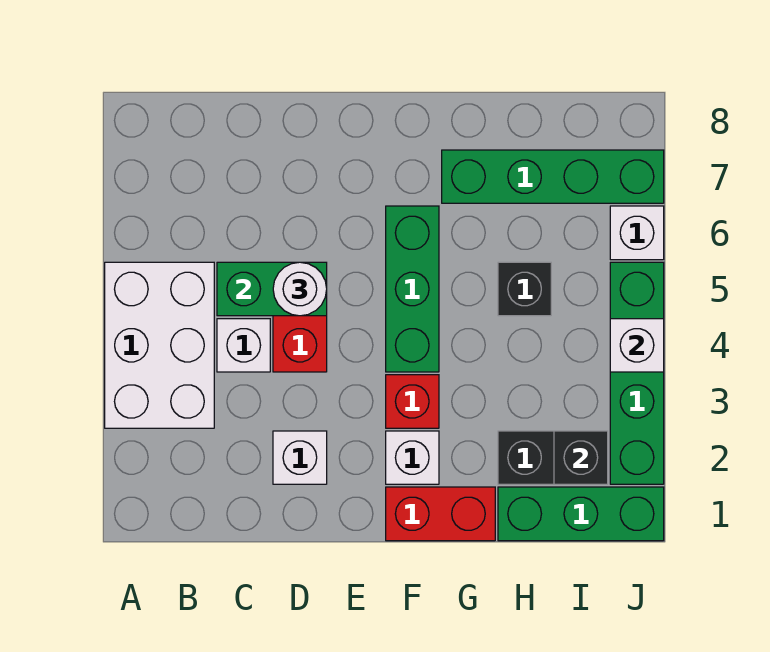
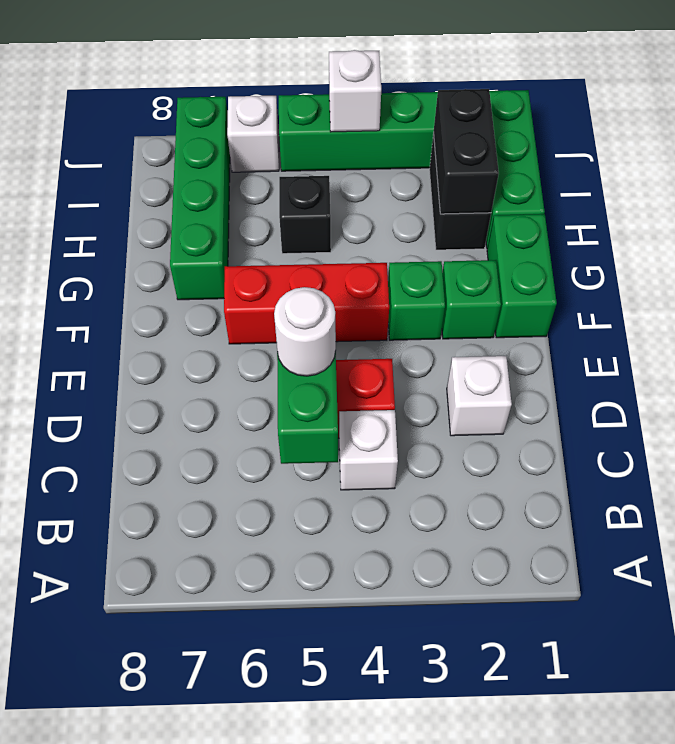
white 2x3 brick [105,262,214,428] -> none
red 1x2 brick [386,487,495,541] -> green 1x2 brick [487,214,557,338]
white 1x1 brick [386,431,439,484] -> green 1x1 brick [442,260,501,339]
red 1x1 brick [386,375,439,428] -> green 1x1 brick [388,261,445,340]
green 1x3 brick [386,206,439,372] -> red 1x3 brick [224,263,389,344]
black 1x1 brick [554,431,608,484] -> black 1x2 brick [434,89,499,214]

